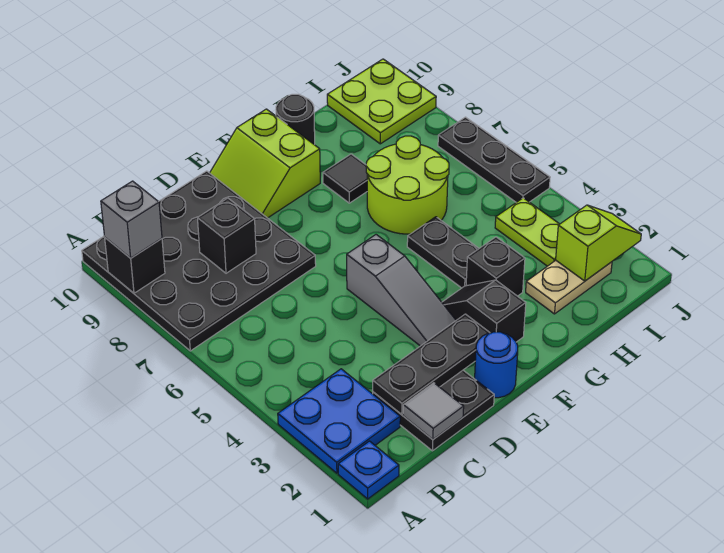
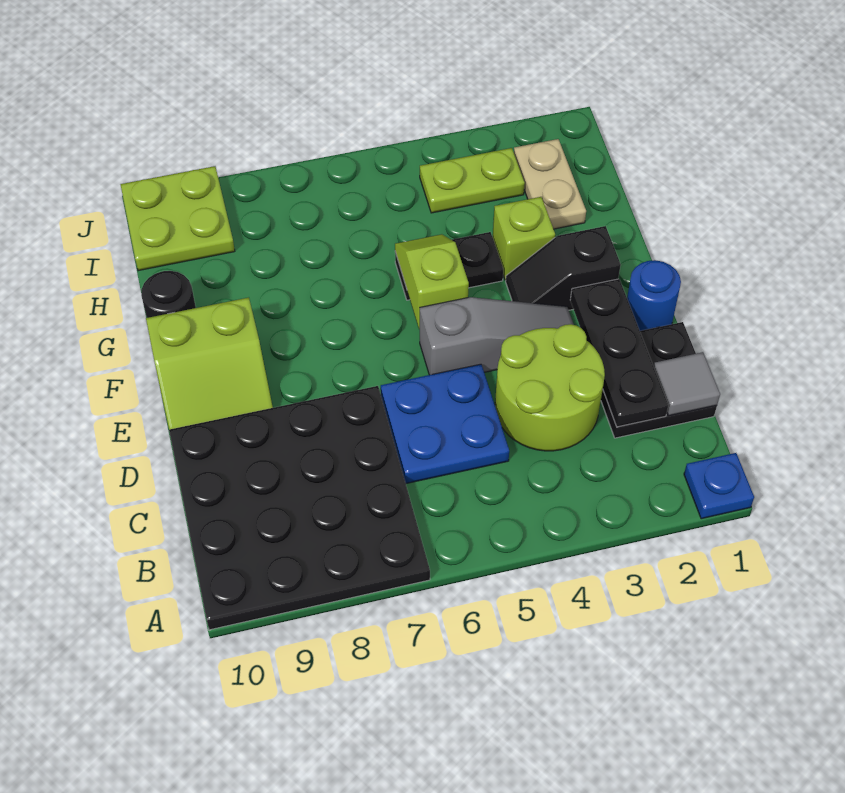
blue 2x2 plate [278,369,400,473] -> blue 2x2 plate moved to [381,364,509,484]
black 1x1 brick [105,238,165,293] -> none
grey 1x1 brick [101,181,162,258] -> none
black 1x1 brick [198,198,256,273] -> none
black 1x1 brick [466,237,525,296] -> lime 1x1 brick [493,197,555,280]
lime 2x2 round brick [366,136,449,234] -> lime 2x2 round brick moved to [495,324,605,451]
black 1x1 tile [323,154,367,203] -> none
lime 1x2 slope [556,205,641,281] -> lime 1x2 slope moved to [395,234,469,329]
black 1x3 plate [438,117,550,202] -> none

